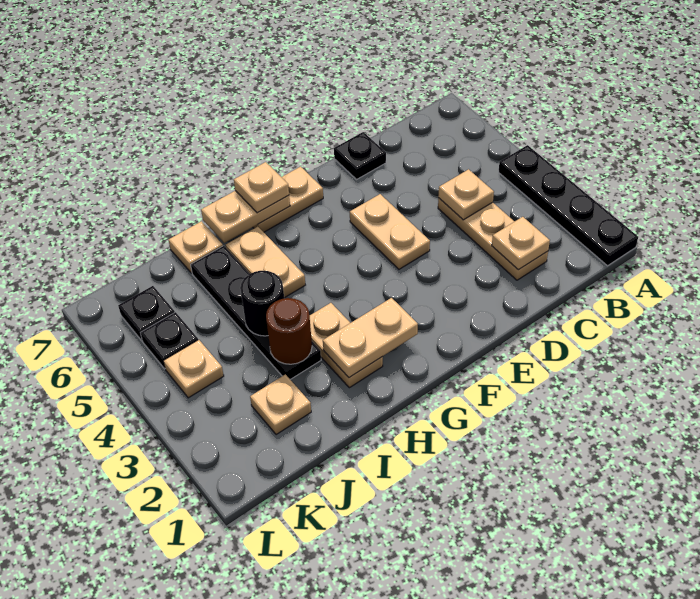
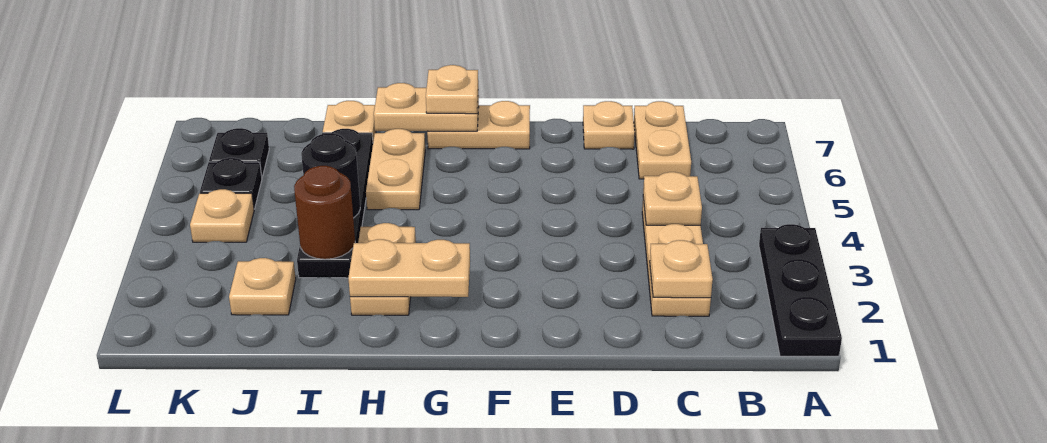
black 1x4 plate [499,145,638,266] -> black 1x3 plate [759,224,842,356]
black 1x1 plate [334,132,386,179] -> tan 1x1 plate [583,101,635,149]
tan 1x2 plate [350,194,430,269] -> tan 1x2 plate moved to [634,101,691,179]

